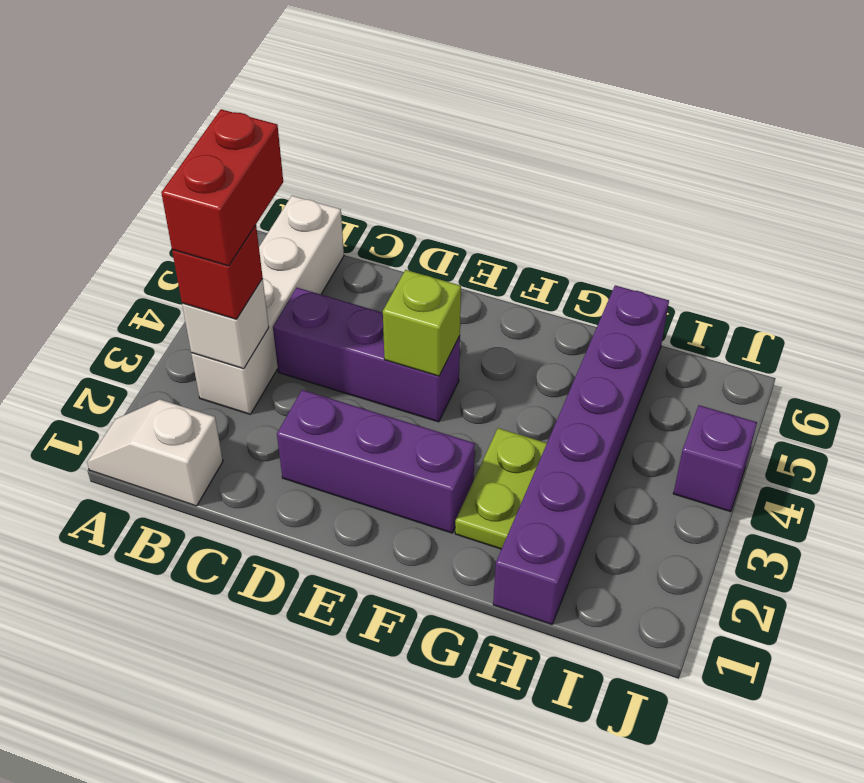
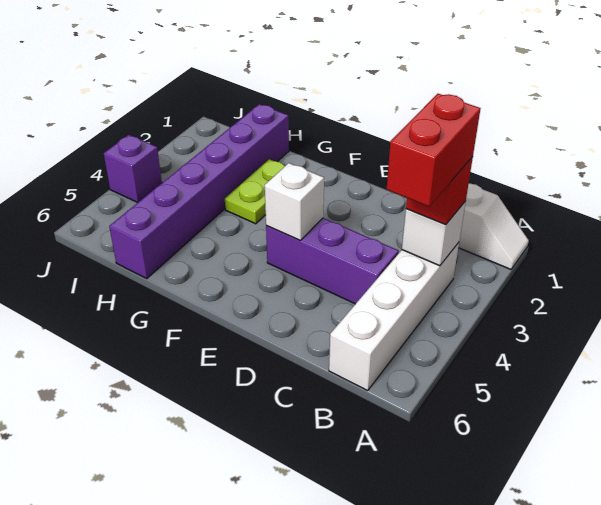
purple 1x3 brick [277,390,475,533] -> none
lime 1x1 brick [383,270,461,376] -> white 1x1 brick [265,163,324,240]

